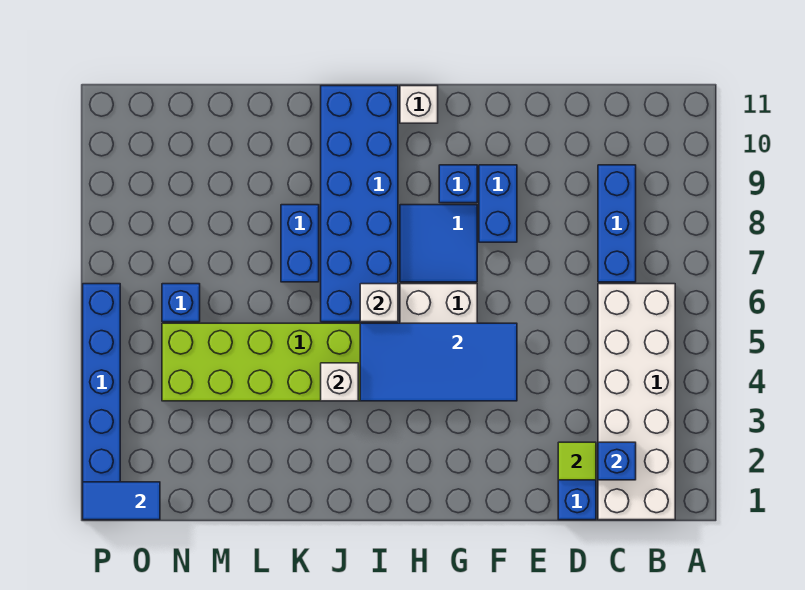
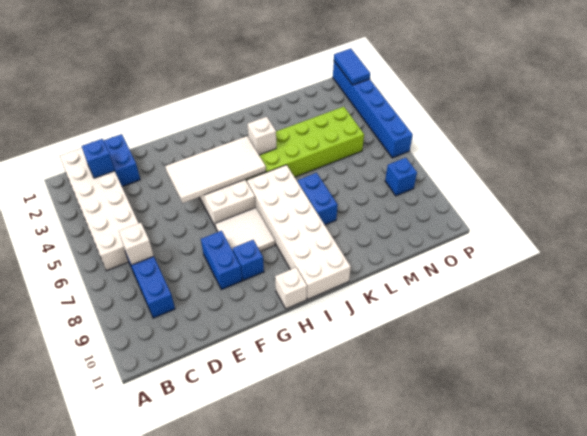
lime 1x1 tile [558,442,596,480] -> none
blue 2x4 tile [360,323,517,401] -> white 2x4 tile [165,136,266,203]
blue 2x2 tile [400,205,477,282] -> white 2x2 tile [215,208,275,251]
blue 2x6 brick [321,86,398,322] -> white 2x6 brick [247,165,351,299]
white 1x1 brick [360,284,398,322] -> white 1x1 brick moved to [119,223,154,265]
blue 1x1 brick [162,284,200,322] -> blue 1x1 brick moved to [385,158,417,196]
blue 1x2 tile [83,482,160,520] -> blue 1x2 tile turned to [334,49,370,85]

